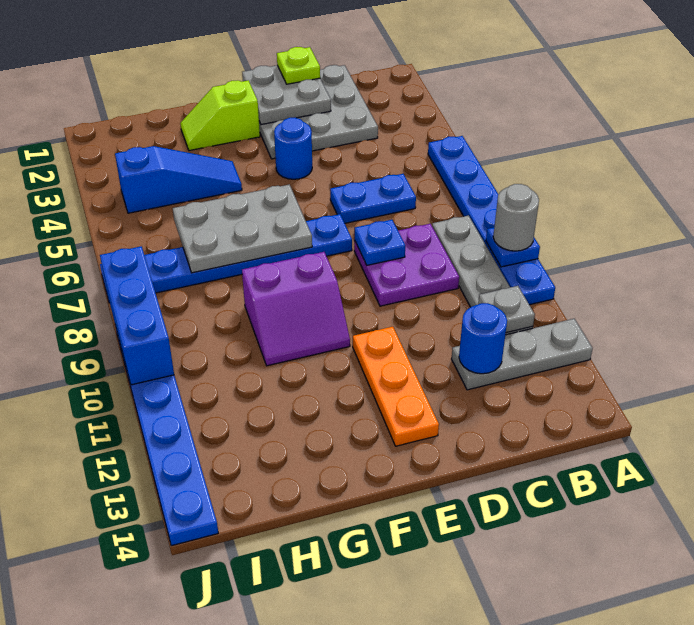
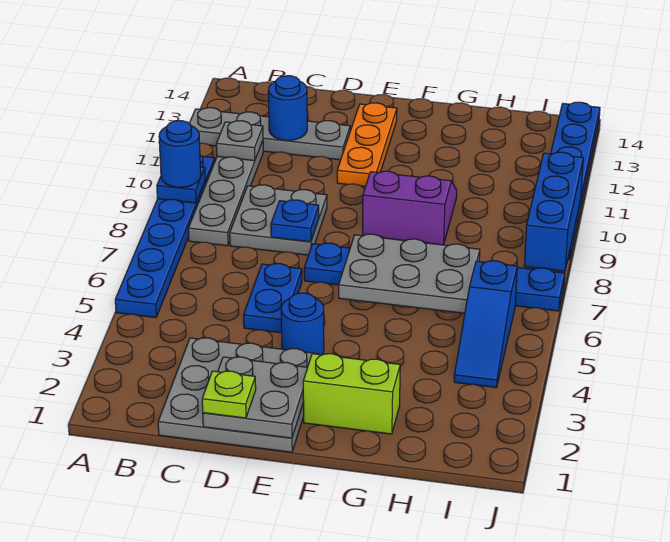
grey 1x1 round brick [493,184,539,251] -> blue 1x1 round brick [159,121,201,187]
grey 1x3 plate [452,319,593,390] -> grey 1x4 plate [189,108,350,160]
blue 1x2 plate [330,174,416,223] -> blue 1x2 plate turned to [244,264,302,333]
purple 2x2 plate [354,224,459,306] -> grey 2x2 plate [230,185,327,255]
lime 1x2 slope [180,80,260,151] -> lime 1x2 brick [303,354,400,434]
blue 1x3 slope [115,146,242,213] -> blue 1x3 slope turned to [454,261,517,388]

